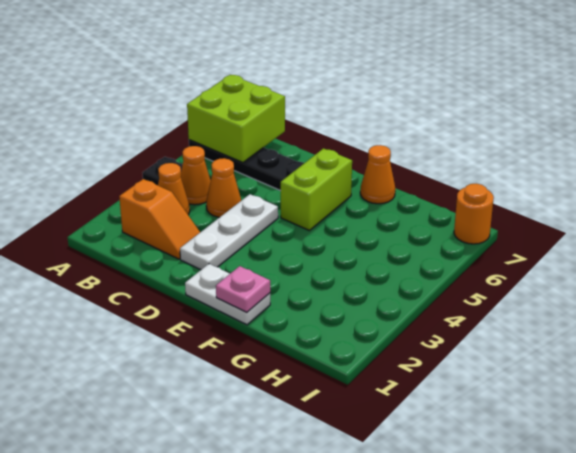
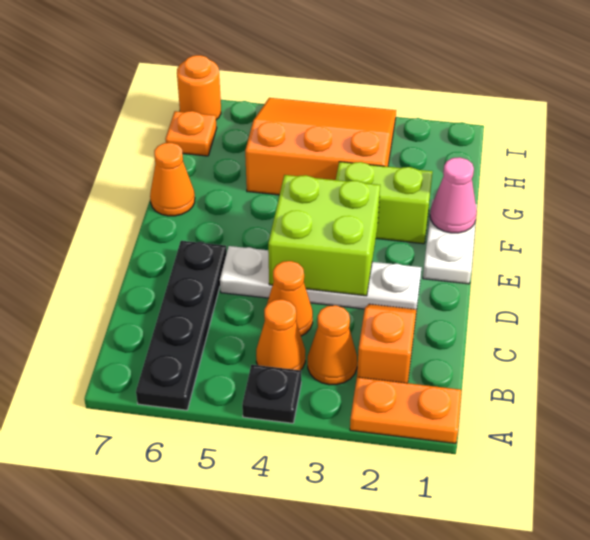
none -> orange 1x2 plate [350,377,461,444]
lime 2x2 brick [187,75,285,163] -> lime 2x2 brick moved to [268,175,380,296]
white 1x3 plate [180,194,278,270] -> white 1x4 plate [220,246,422,309]
lime 1x2 brick [281,149,352,230] -> lime 1x2 brick moved to [336,162,432,244]
pink 1x1 plate [216,266,270,312] -> pink 1x1 cone [430,157,477,233]
none -> orange 3x3 slope [245,98,396,195]
none -> orange 1x1 plate [165,111,217,156]

